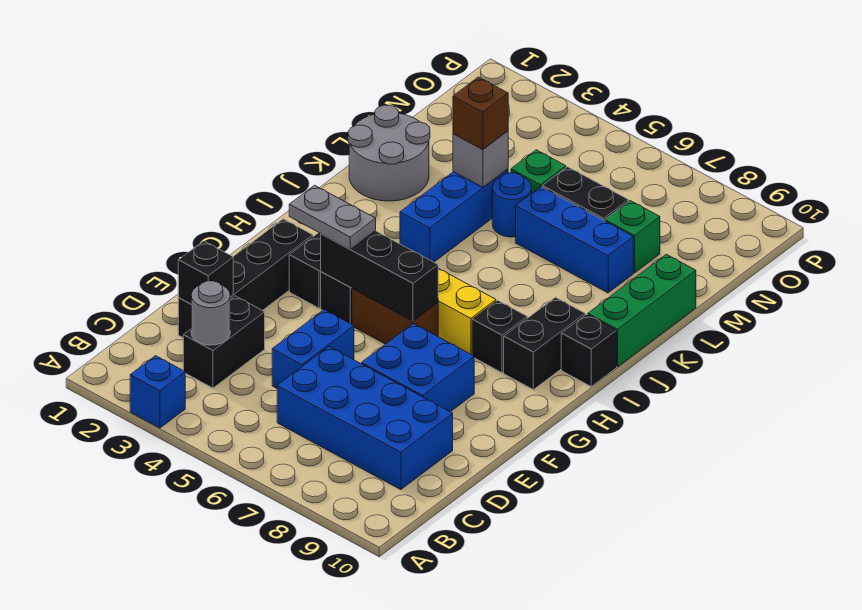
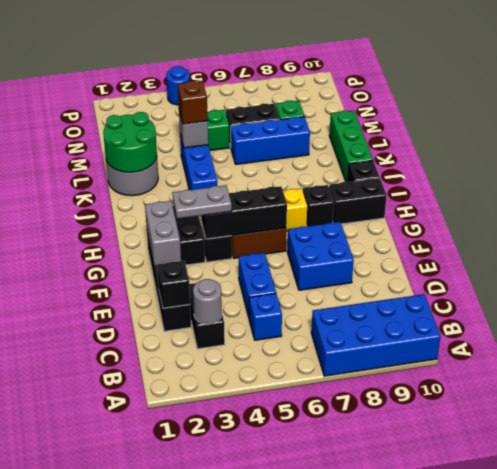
blue 1x1 brick [130,356,185,428] -> blue 1x1 brick moved to [249,293,282,340]
blue 2x4 brick [277,347,453,489] -> blue 2x4 brick moved to [311,294,441,376]
none -> grey 1x2 brick [145,201,181,267]
black 1x2 brick [504,297,585,390] -> black 1x2 brick turned to [329,178,387,224]
none -> green 2x2 round brick [103,112,157,172]
blue 1x1 round brick [492,173,531,237] -> blue 1x1 round brick moved to [166,66,190,105]

